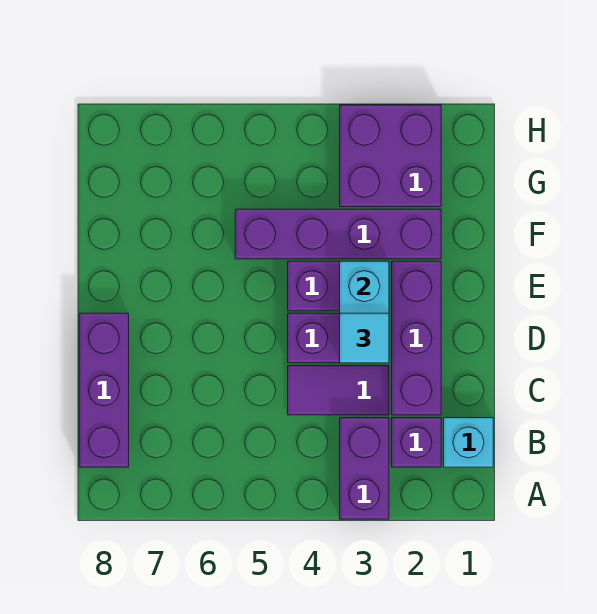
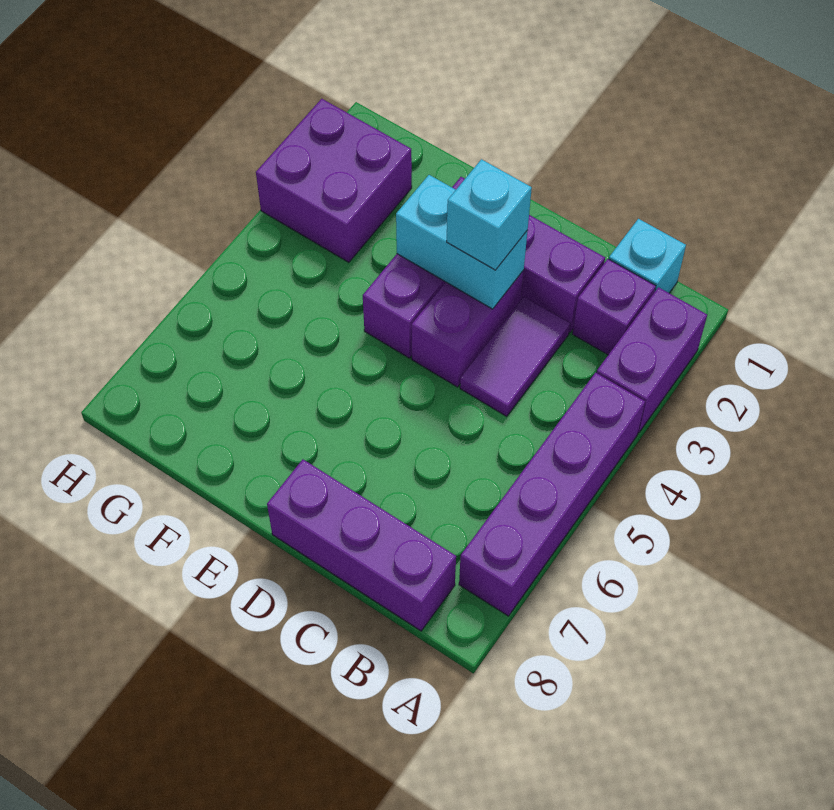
purple 1x2 brick [340,418,389,519] -> purple 1x2 brick turned to [597,287,707,433]
cyan 1x1 tile [340,313,389,363] -> cyan 1x1 brick [447,159,532,270]
purple 1x4 brick [235,209,441,259] -> purple 1x4 brick moved to [459,372,645,616]

